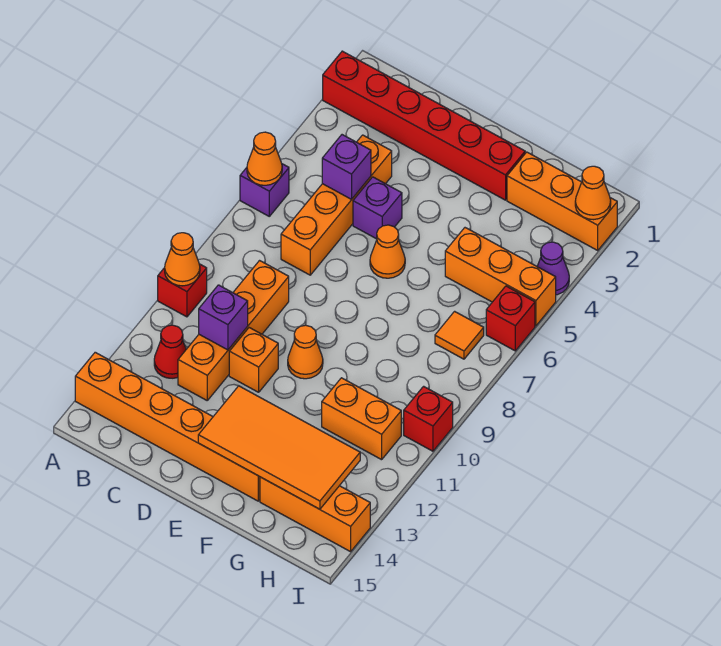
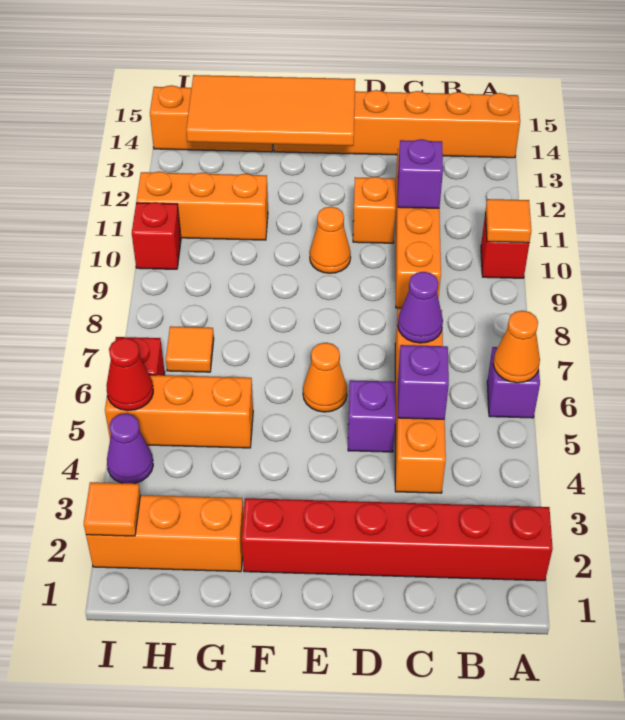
orange 1x1 cone [165,233,200,286] -> orange 1x1 tile [485,199,531,243]
red 1x1 cone [154,325,186,378] -> red 1x1 cone moved to [106,338,153,411]
none -> purple 1x1 cone [398,272,443,343]
orange 1x2 brick [322,378,401,460] -> orange 1x3 brick [136,172,268,240]
orange 1x1 cone [575,166,611,220] -> orange 1x1 tile [84,482,140,536]

